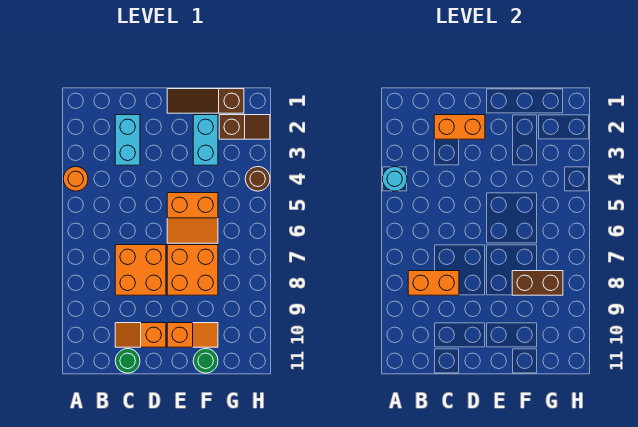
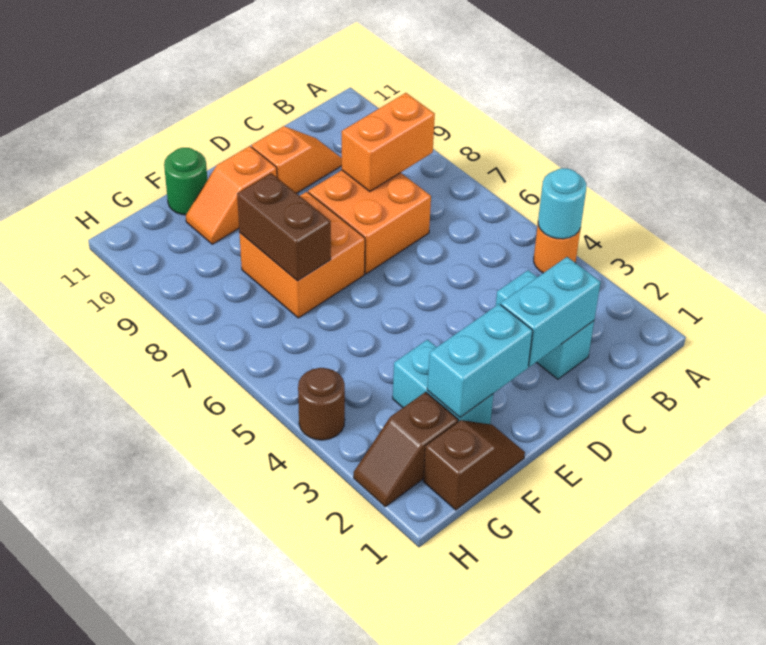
orange 1x2 brick [434,115,485,139] -> cyan 1x2 brick [501,257,601,367]
green 1x1 round brick [115,349,140,373] -> none
brown 1x3 slope [167,89,244,113] -> brown 1x2 slope [423,420,525,510]
none -> cyan 1x2 brick [427,304,533,417]
orange 2x2 slope [167,193,218,243] -> none
brown 1x2 brick [512,271,563,295] -> brown 1x2 brick turned to [237,173,331,281]

